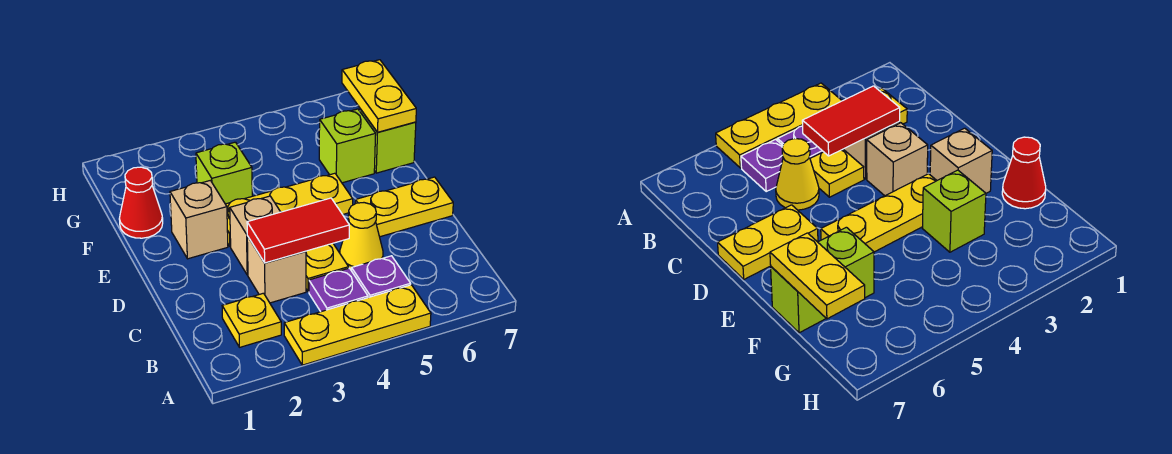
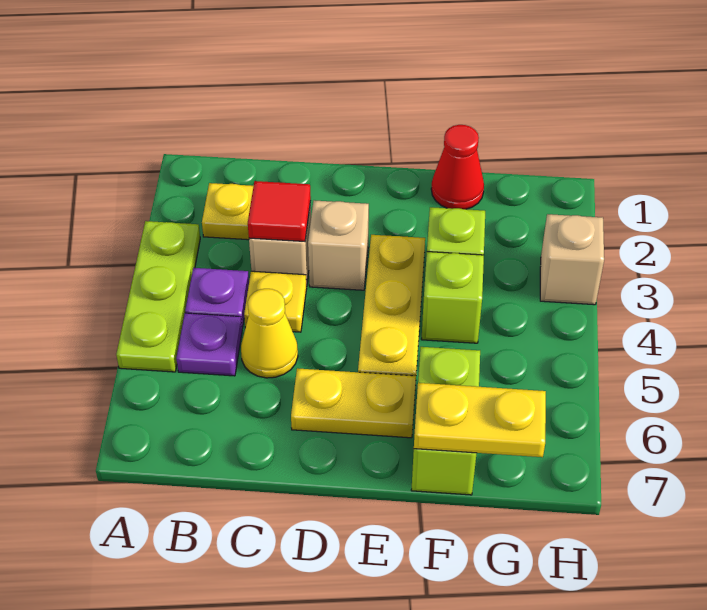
yellow 1x3 plate [284,285,431,365] -> lime 1x3 plate [116,221,200,372]
red 1x2 tile [247,198,349,263] -> red 1x1 tile [248,181,311,241]
yellow 1x2 plate [355,177,453,237] -> yellow 1x2 plate turned to [291,368,416,438]
tan 1x1 brick [170,180,228,259] -> tan 1x1 brick moved to [540,214,604,305]
none -> lime 1x1 brick [421,252,484,343]

